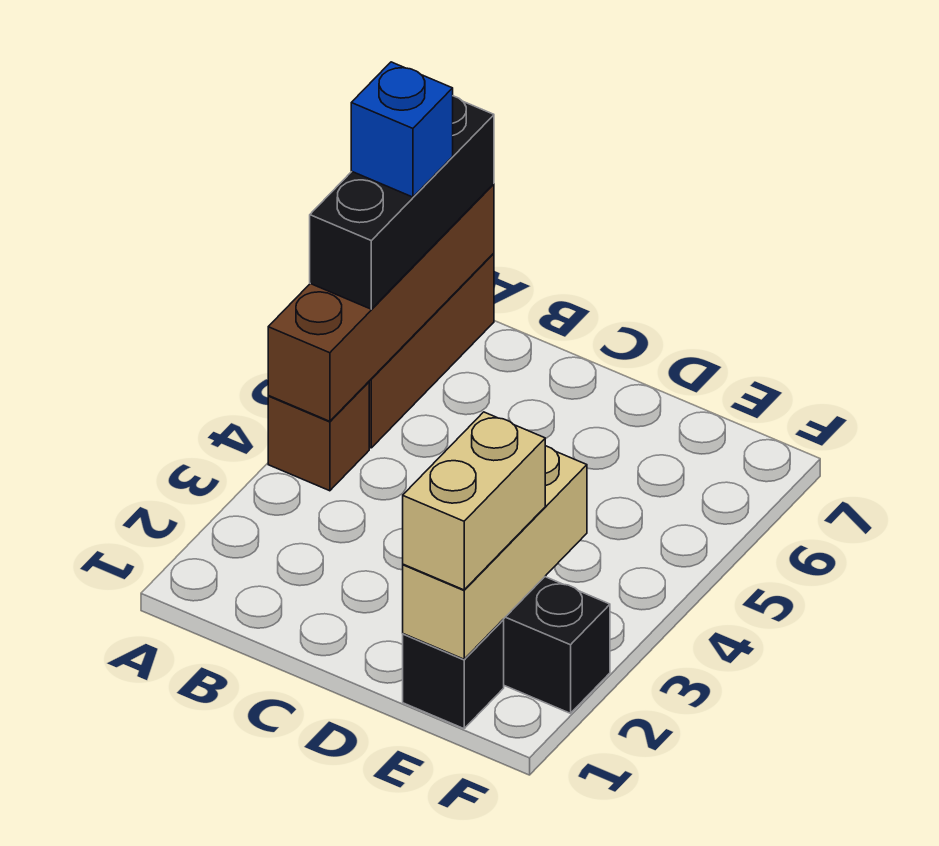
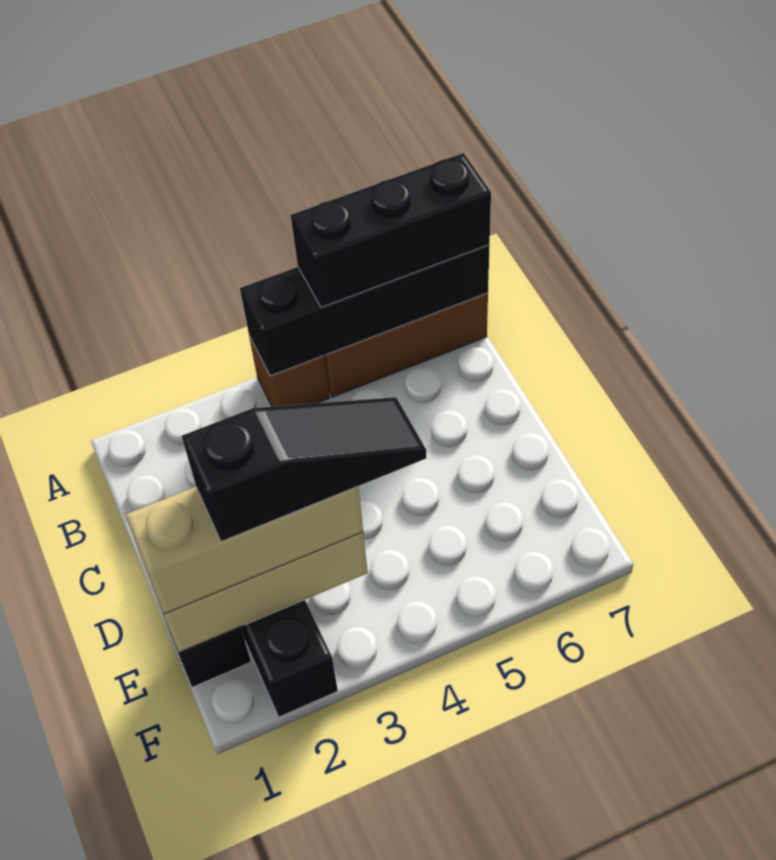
brown 1x4 brick [268,184,494,421] -> black 1x4 brick [240,245,490,376]
blue 1x1 brick [351,62,453,197] -> none
tan 1x2 brick [403,412,545,590] -> tan 1x3 brick [125,486,363,614]
none -> black 1x3 slope [182,397,426,542]

